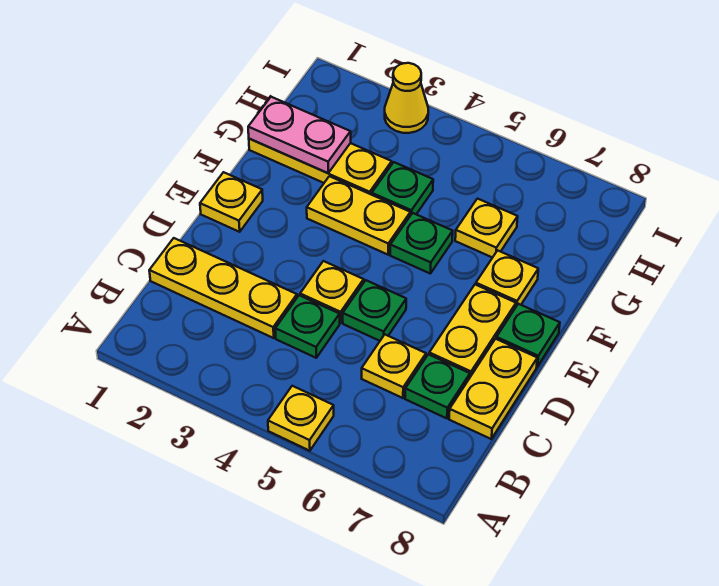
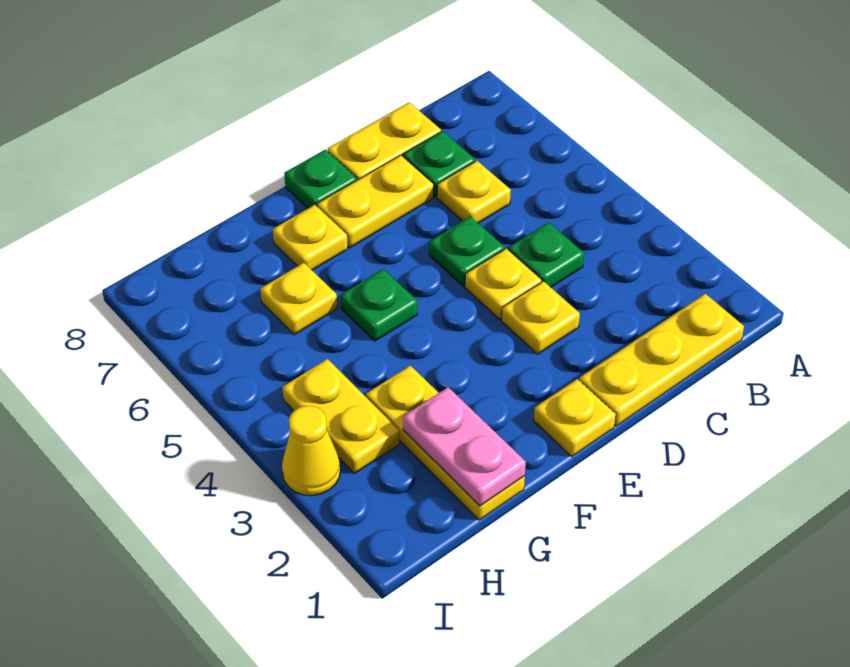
yellow 1x1 plate [268,386,334,451] -> yellow 1x1 plate moved to [502,281,580,354]
yellow 1x3 plate [149,238,297,338] -> yellow 1x3 plate turned to [579,294,744,426]
yellow 1x2 plate [307,176,410,255] -> yellow 1x2 plate moved to [282,359,400,474]
green 1x1 plate [372,162,433,216] -> none

